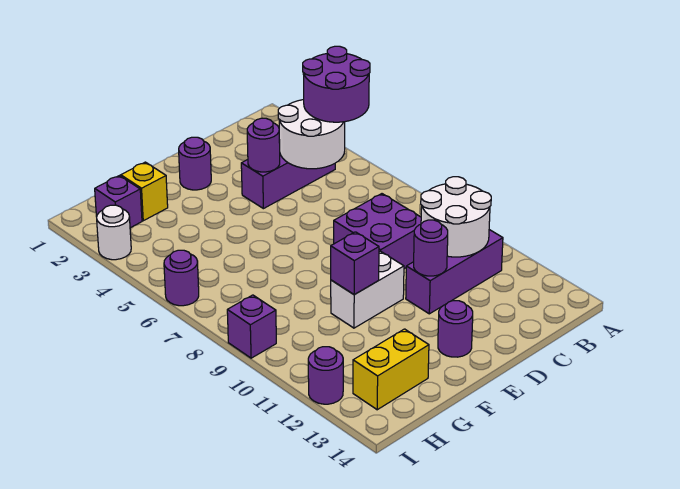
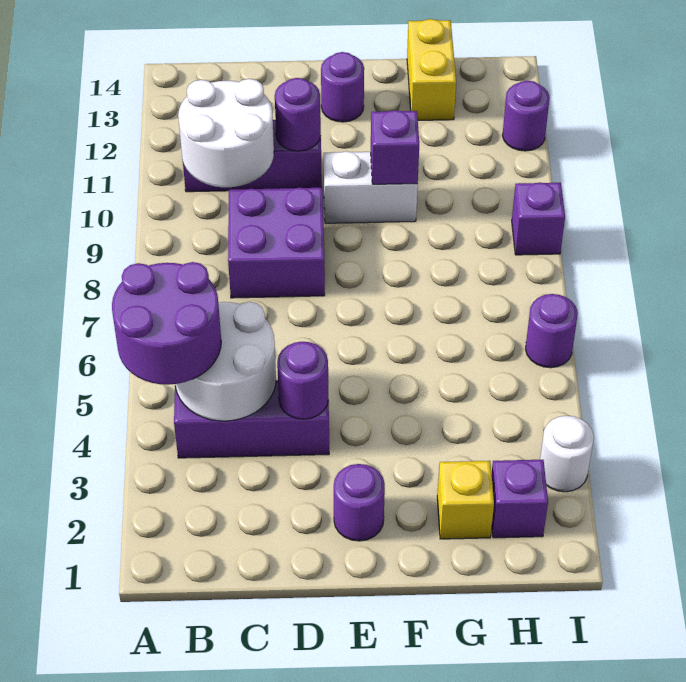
yellow 1x2 brick [353,329,429,410] -> yellow 1x2 brick turned to [407,19,456,120]

